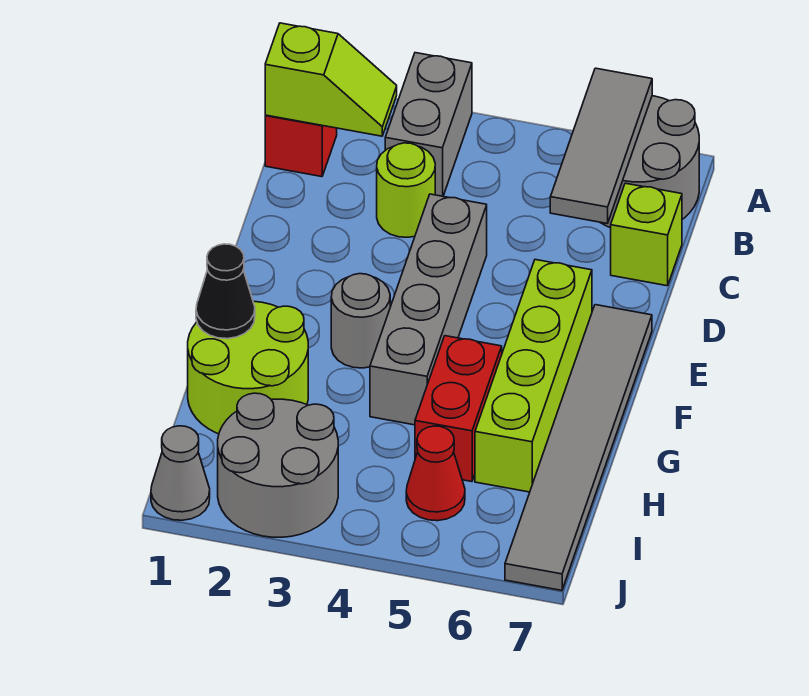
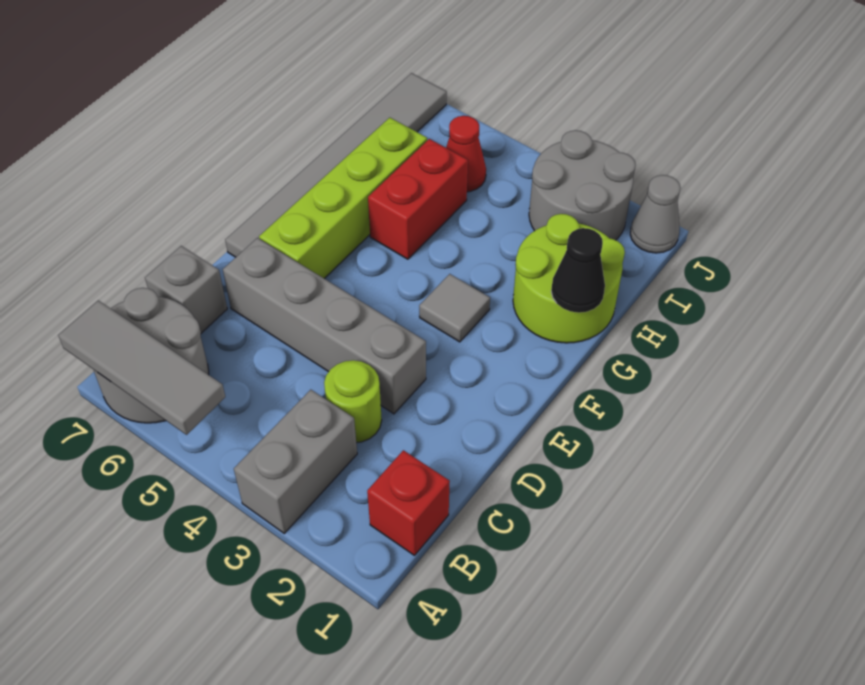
grey 1x3 tile [550,68,652,224] -> grey 1x3 tile turned to [58,300,225,435]
lime 1x2 slope [265,23,397,136] -> none
lime 1x1 brick [611,183,682,286] -> grey 1x1 brick [145,246,227,333]
grey 1x4 brick [370,194,487,425] -> grey 1x4 brick turned to [223,238,426,414]
grey 1x1 round brick [331,274,390,368] -> grey 1x1 tile [419,274,490,342]

